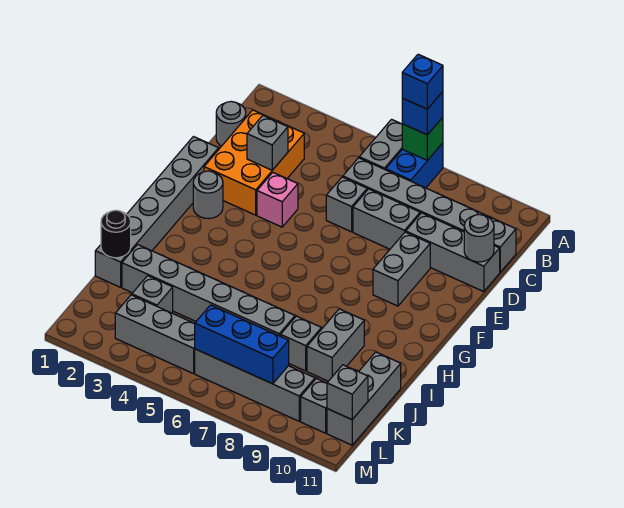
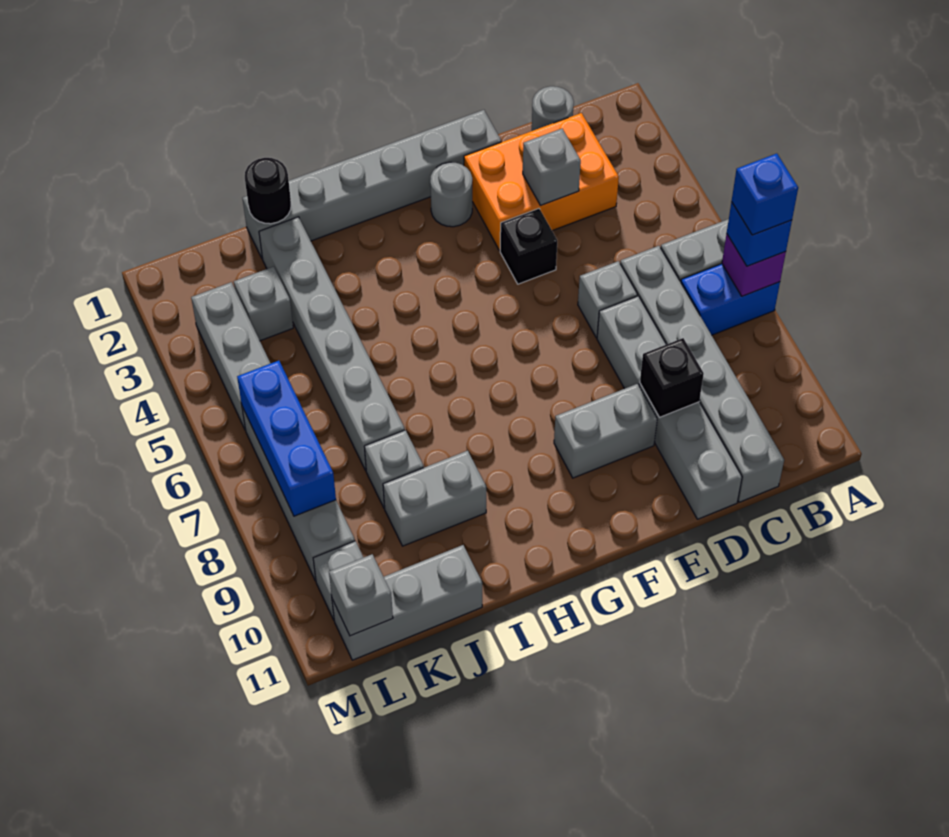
green 1x1 brick [402,117,443,160] -> purple 1x1 brick [722,234,786,296]
none -> black 1x1 brick [640,338,704,417]
grey 1x1 round brick [464,214,494,262] -> none
pink 1x1 brick [257,173,298,227] -> black 1x1 brick [500,209,557,284]

